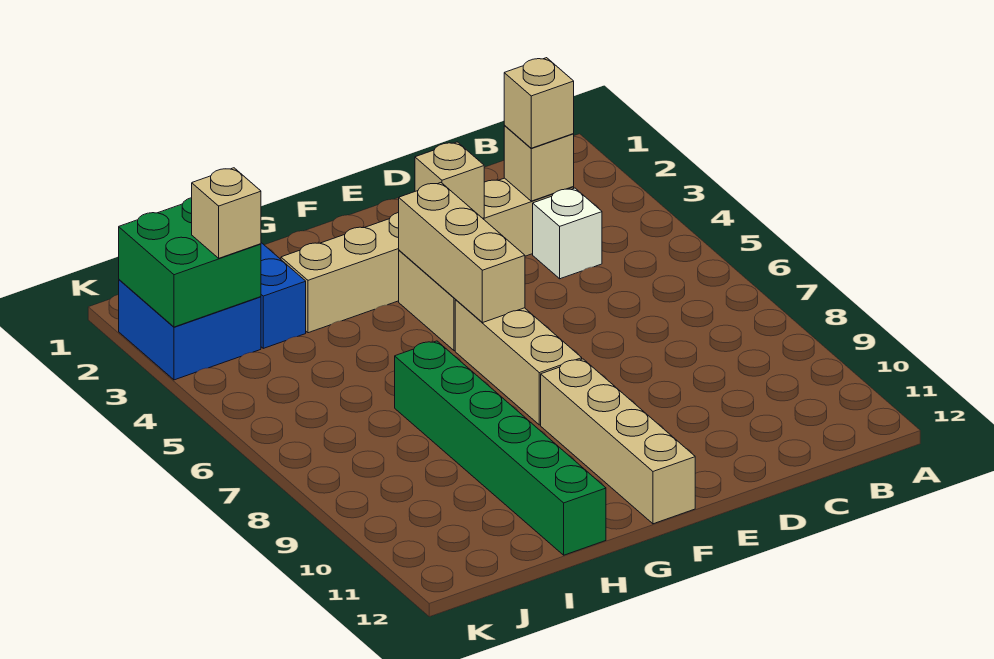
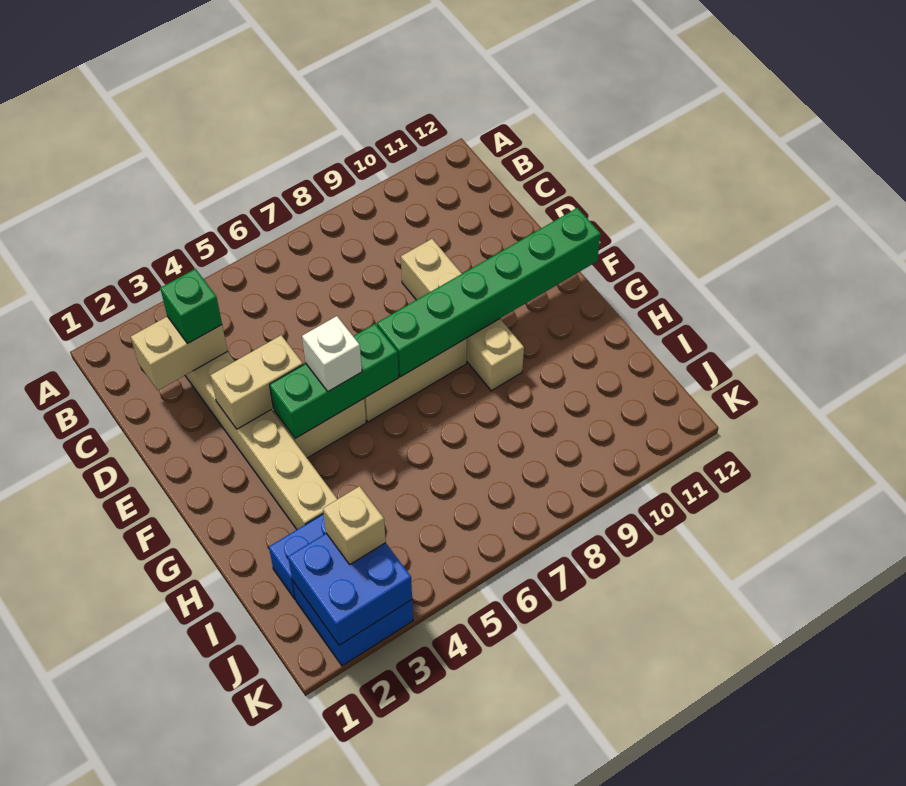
tan 1x1 brick [504,126,574,201] -> tan 1x2 brick [131,317,227,390]
tan 1x1 brick [504,58,574,148] -> green 1x1 brick [160,269,222,344]
white 1x1 brick [533,188,602,279] -> white 1x1 brick moved to [302,316,362,391]
tan 1x1 brick [415,142,484,218] -> tan 1x2 brick [210,335,303,429]
tan 1x3 brick [399,183,525,323] -> green 1x3 brick [270,324,399,439]
tan 1x4 brick [541,359,695,524] -> tan 1x4 brick turned to [401,239,524,391]
green 1x6 brick [395,341,606,555] -> green 1x6 brick moved to [377,208,601,377]
green 2x2 brick [119,198,261,327] -> blue 2x2 brick [288,533,412,645]

